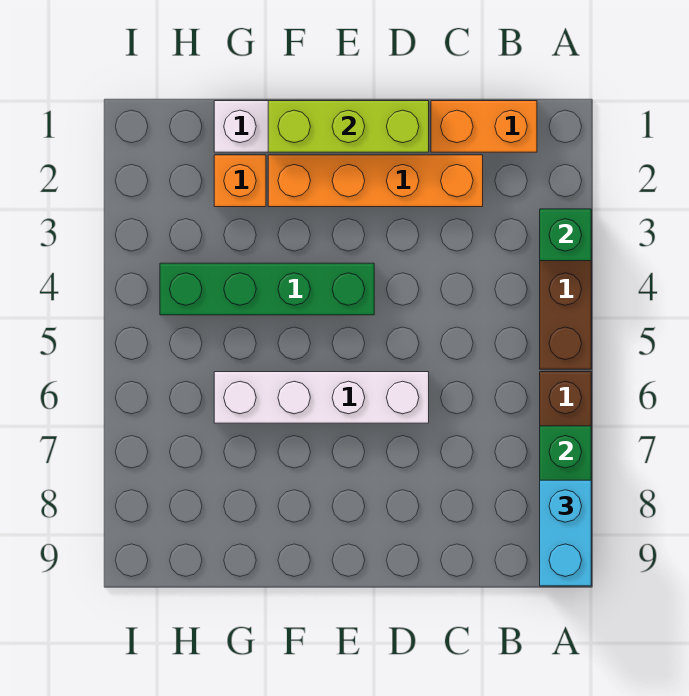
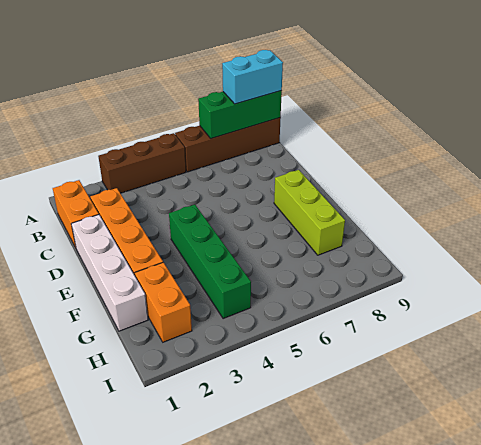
green 1x1 brick [540,209,591,261] -> none
lime 1x3 brick [268,101,429,152] -> lime 1x3 brick moved to [274,170,345,255]
white 1x4 brick [214,372,429,423] -> none
orange 1x1 brick [214,155,266,207] -> orange 1x2 brick [135,262,192,342]

